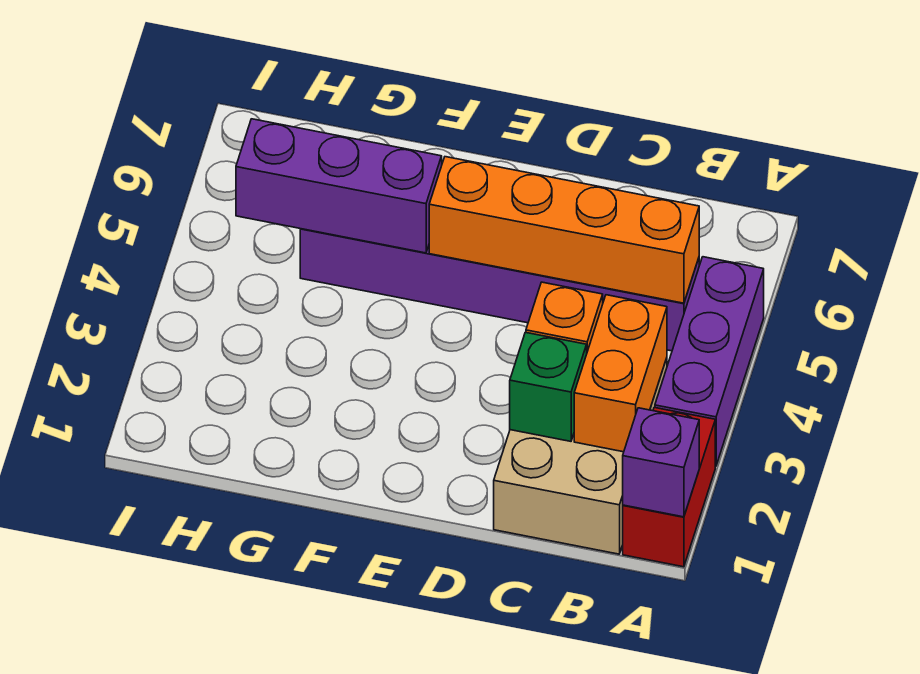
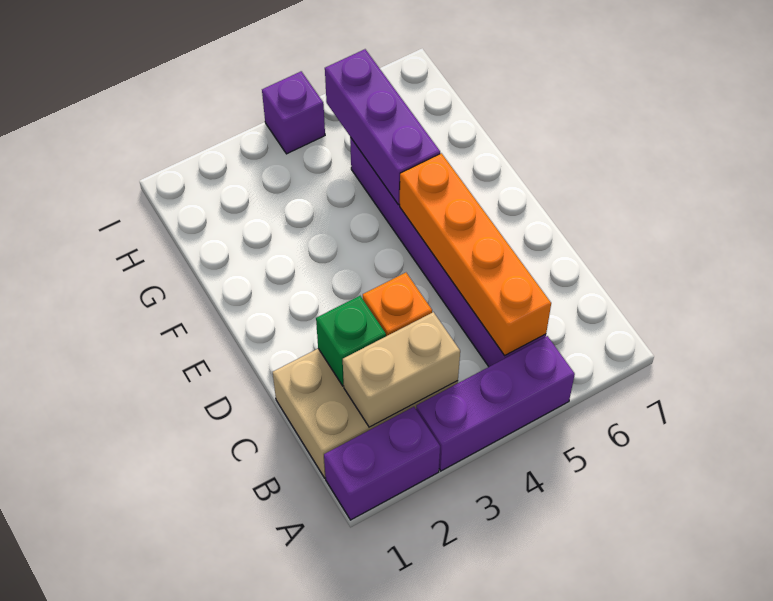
red 1x2 brick [623,408,715,567] -> purple 1x2 brick [324,407,440,520]
purple 1x1 brick [623,408,699,517] -> purple 1x1 brick moved to [262,71,325,154]
orange 1x2 brick [574,295,667,452] -> tan 1x2 brick [343,312,460,427]

